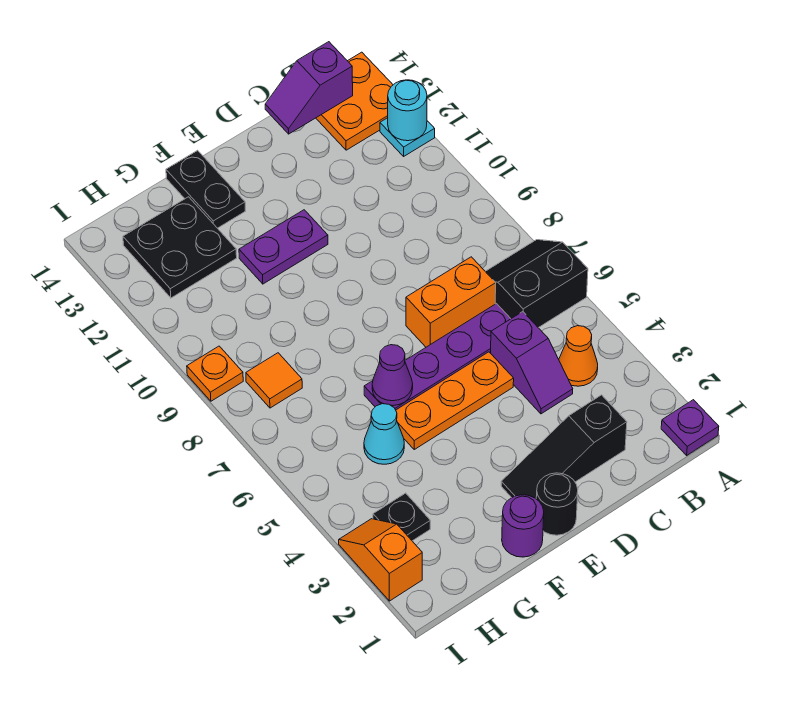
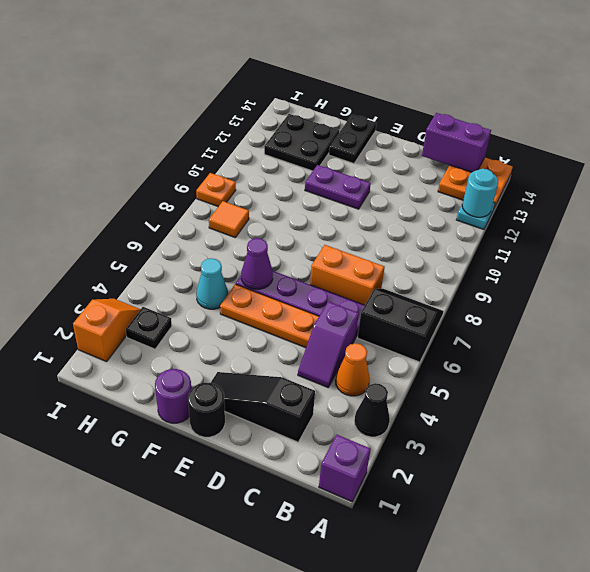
purple 1x1 plate [661,400,719,455] -> purple 1x1 brick [319,435,371,502]
none -> black 1x1 cone [354,383,390,437]
purple 1x2 slope [265,42,353,134] -> purple 1x2 brick [422,113,491,172]

